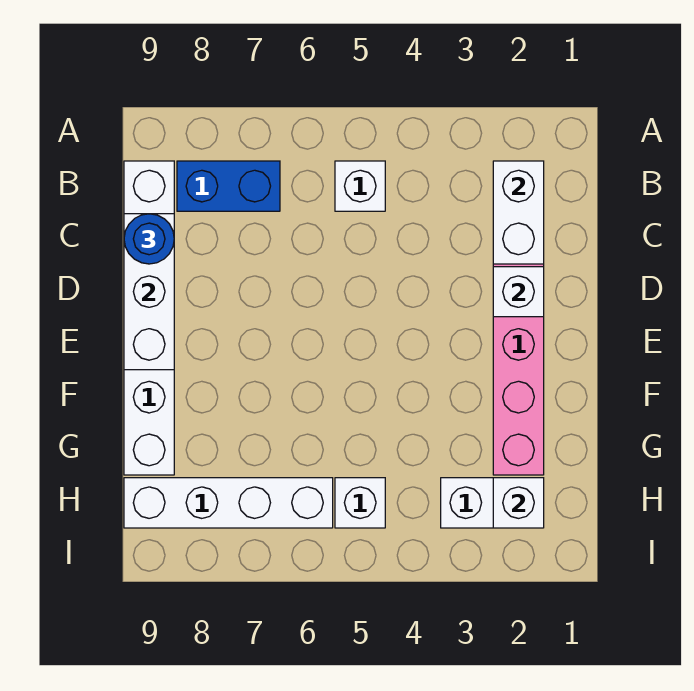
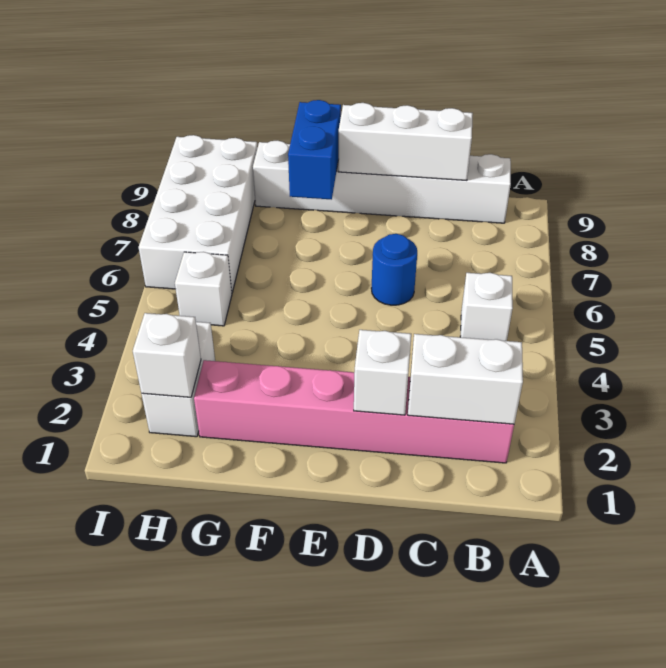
blue 1x2 brick [177,161,280,211] -> blue 1x2 brick moved to [288,100,341,200]
blue 1x1 round brick [124,214,174,264] -> blue 1x1 round brick moved to [371,234,417,305]
white 1x4 brick [124,478,333,528] -> white 2x4 brick [139,135,257,292]

